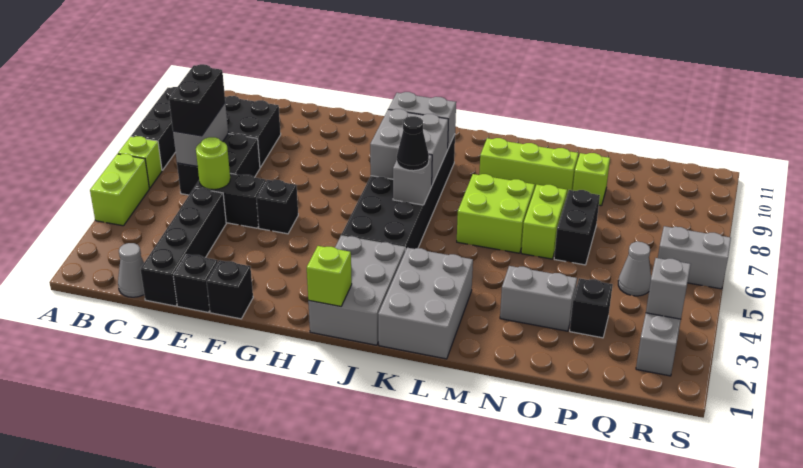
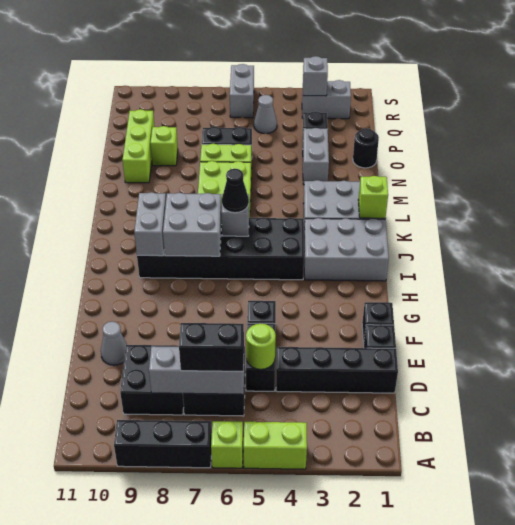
grey 1x1 cone [118,243,144,297] -> grey 1x1 cone moved to [101,321,127,365]
grey 1x2 brick [173,103,228,166] -> grey 1x3 brick [149,346,244,394]
lime 1x1 brick [307,246,352,306] -> lime 1x1 brick moved to [358,176,388,218]
lime 1x3 brick [479,138,578,194] -> lime 1x3 brick moved to [122,109,155,183]
none -> black 1x1 round brick [353,128,379,168]

